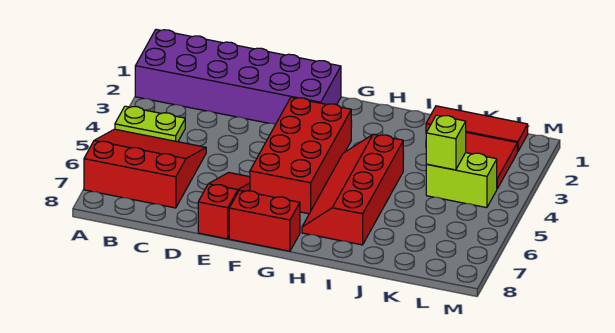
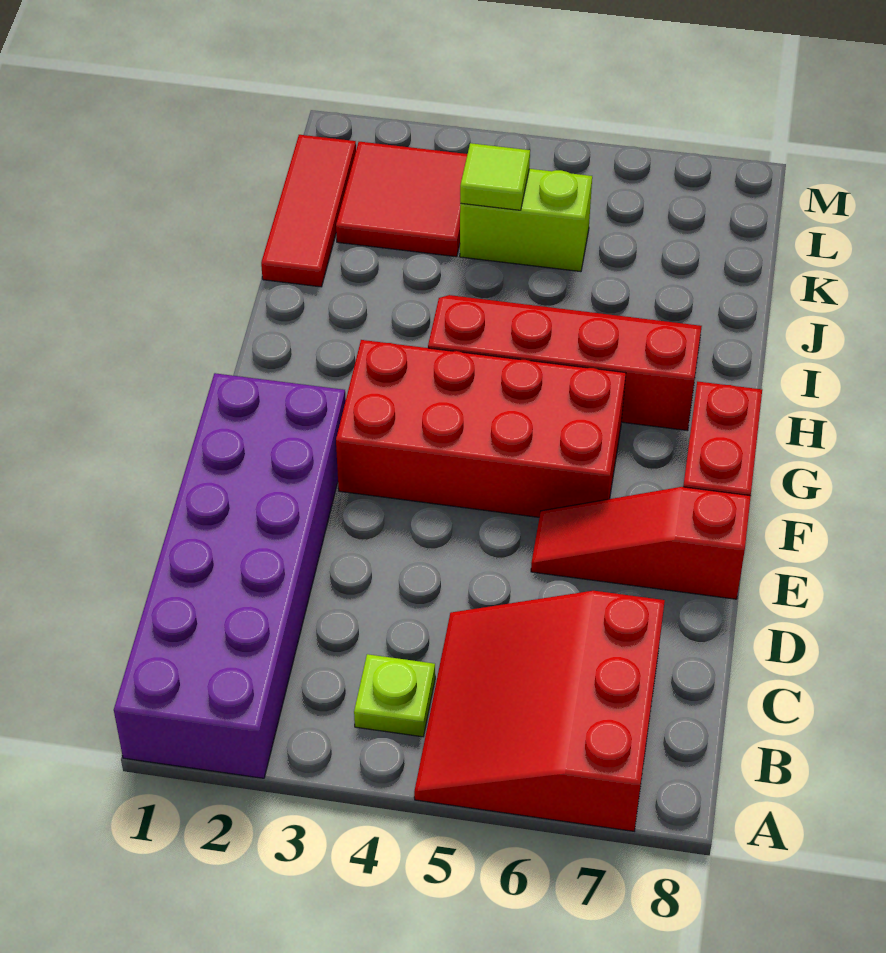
lime 1x2 plate [115,106,185,142] -> lime 1x1 plate [354,654,435,737]
red 2x4 slope [302,134,403,245] -> red 2x4 slope turned to [428,295,702,431]
lime 1x2 brick [426,153,497,208] -> lime 1x2 brick turned to [460,169,592,272]
lime 1x1 brick [426,115,466,170] -> lime 1x1 tile [460,143,530,210]

